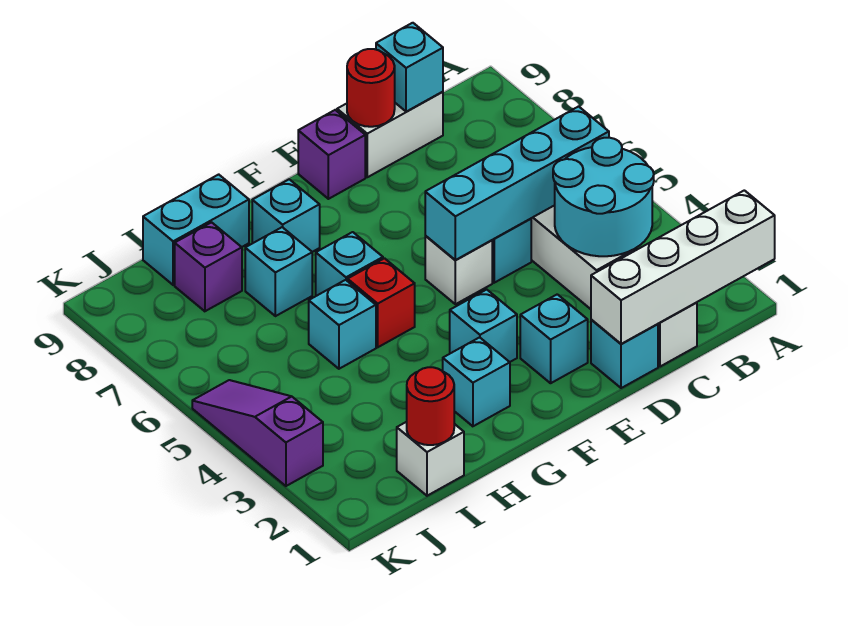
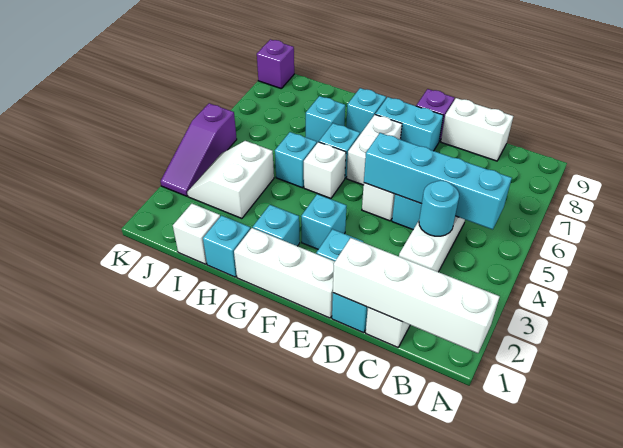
cyan 2x2 round brick [553,138,654,256] -> cyan 1x1 round brick [419,181,459,236]
cyan 1x1 brick [376,23,443,112] -> cyan 1x1 brick moved to [203,216,250,277]
red 1x1 round brick [347,49,395,127] -> none
none -> white 1x3 brick [234,228,335,318]
none -> white 1x2 brick [347,115,402,185]
red 1x1 brick [348,258,415,347] -> white 1x1 brick [304,142,346,198]
cyan 1x2 brick [143,174,249,285] -> cyan 1x2 brick moved to [375,97,443,151]
red 1x1 round brick [407,367,454,445] -> none
none -> white 2x2 slope [187,141,274,219]
purple 1x1 brick [175,222,242,311] -> purple 1x1 brick moved to [257,39,294,88]
purple 1x3 slope [192,380,323,486] -> purple 1x3 slope turned to [161,103,237,196]

